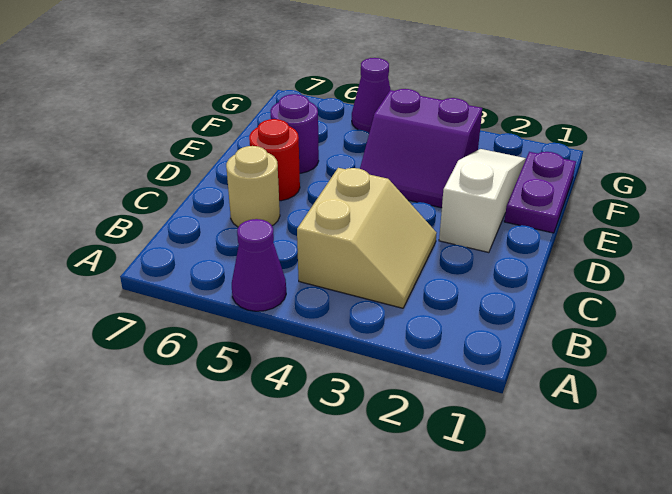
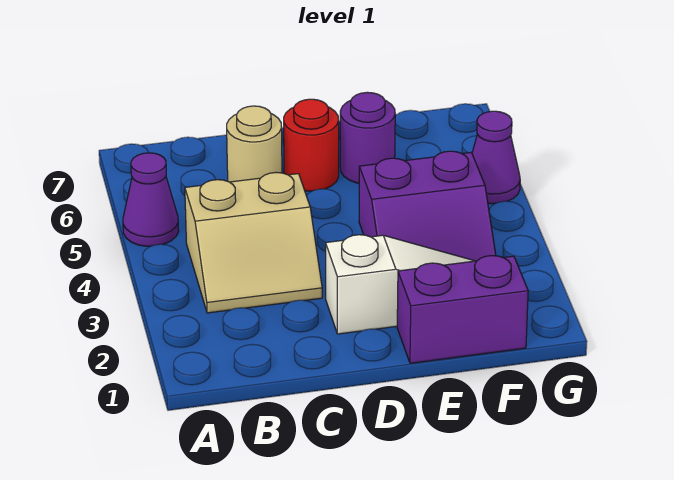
purple 1x2 plate [504,152,576,233] -> purple 1x2 brick [397,256,528,363]
purple 2x2 slope [360,89,482,208] -> purple 2x2 slope turned to [359,151,496,261]

